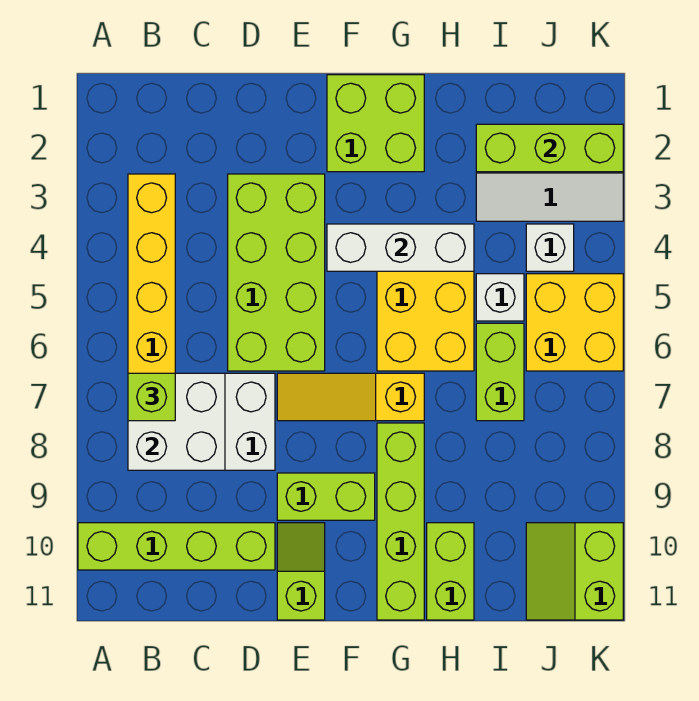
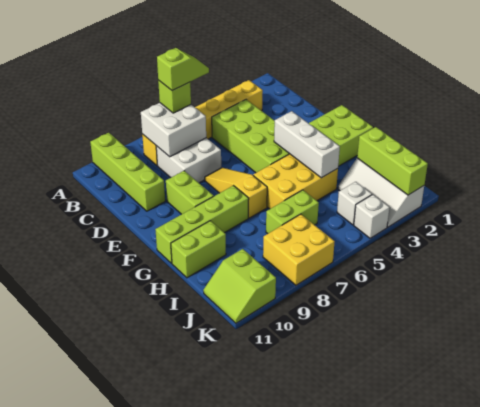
lime 2x4 brick [228,174,325,371] -> lime 2x4 brick turned to [212,100,289,173]
lime 1x2 slope [277,523,325,620] -> lime 1x2 slope moved to [157,48,209,91]
white 1x1 brick [476,274,524,321] -> white 1x1 brick moved to [354,195,390,238]
yellow 2x2 brick [526,274,623,371] -> yellow 2x2 brick moved to [263,214,335,285]
lime 2x2 slope [526,523,623,620] -> lime 2x2 slope turned to [203,249,276,323]

